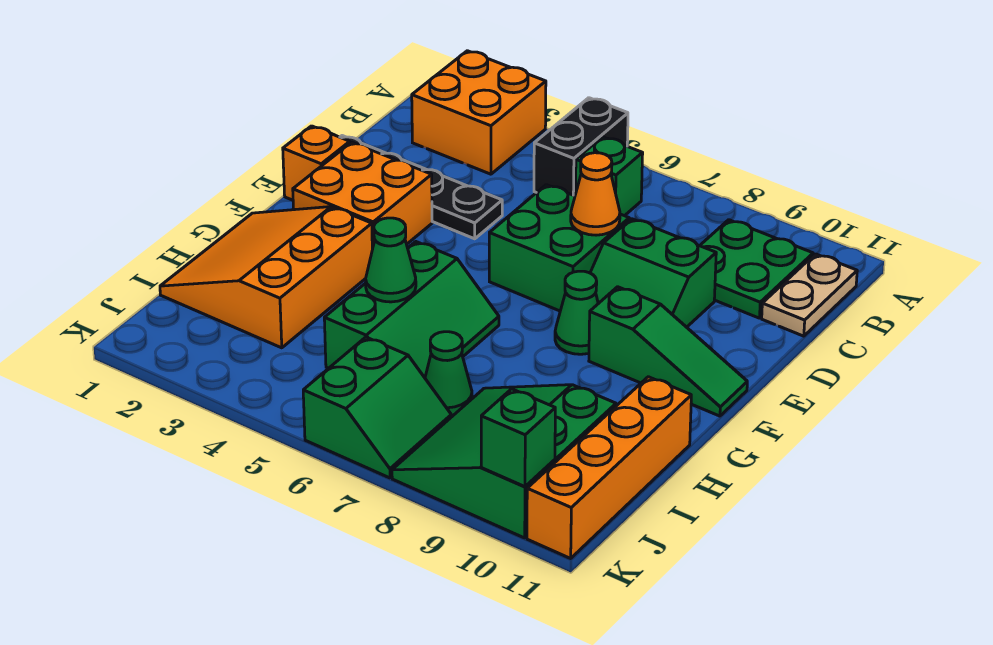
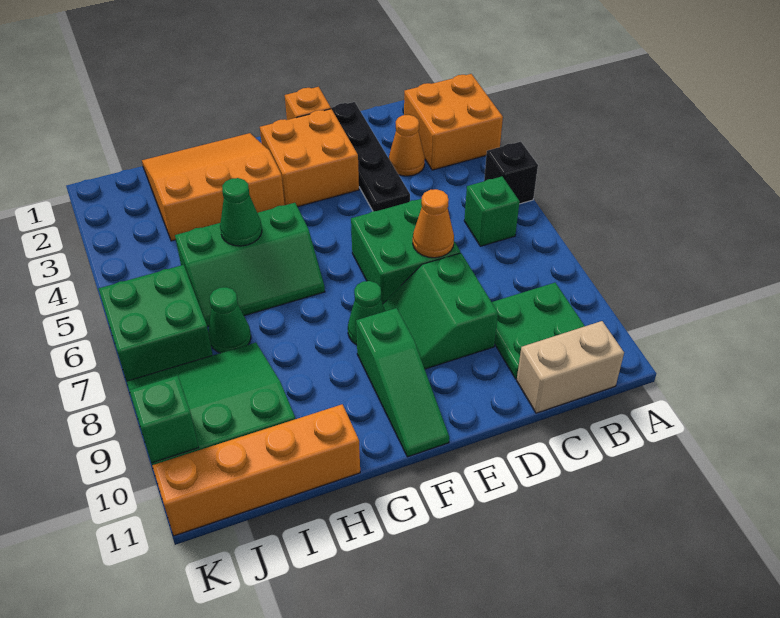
black 1x2 brick [534,98,628,196] -> black 1x1 brick [484,142,538,204]
tan 1x2 plate [762,254,857,336] -> tan 1x2 brick [517,321,624,413]
none -> orange 1x1 cone [389,115,425,176]
green 2x2 slope [303,337,451,478] -> green 2x2 brick [99,265,213,381]

